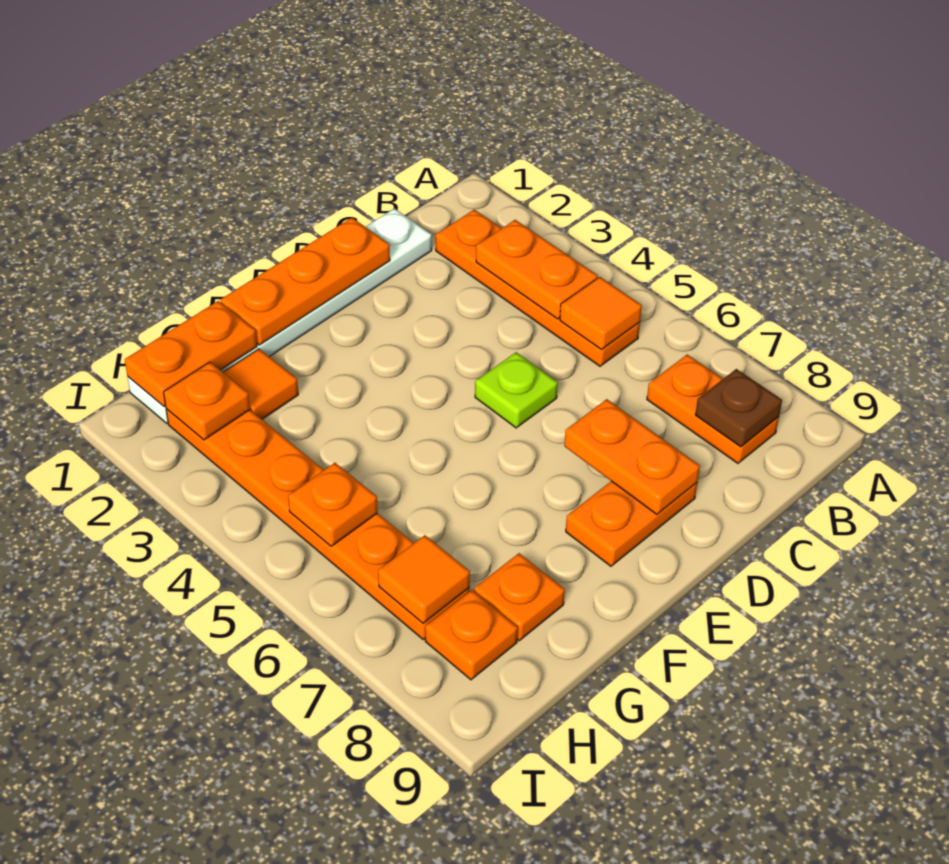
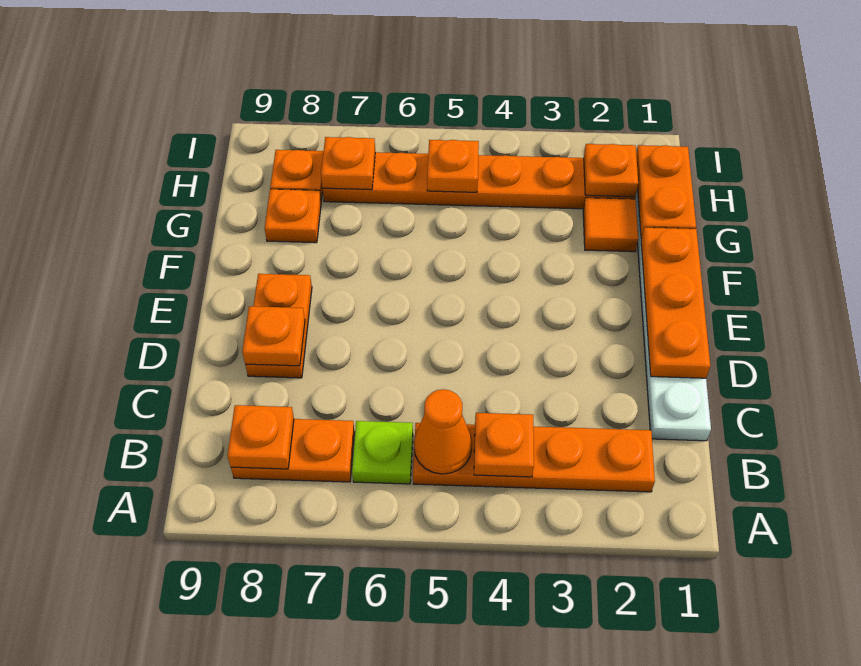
orange 1x2 plate [476,220,598,319] -> orange 1x1 plate [474,413,534,477]
orange 1x1 tile [560,277,642,350] -> orange 1x1 cone [414,389,472,474]
brown 1x1 plate [695,369,782,447] -> orange 1x1 plate [227,405,294,469]
lime 1x1 plate [475,352,558,428] -> lime 1x1 plate moved to [352,421,413,484]
orange 1x2 plate [564,399,700,514] -> orange 1x1 plate [242,306,305,366]
orange 1x1 tile [378,535,470,623] -> orange 1x1 plate [321,137,375,190]

